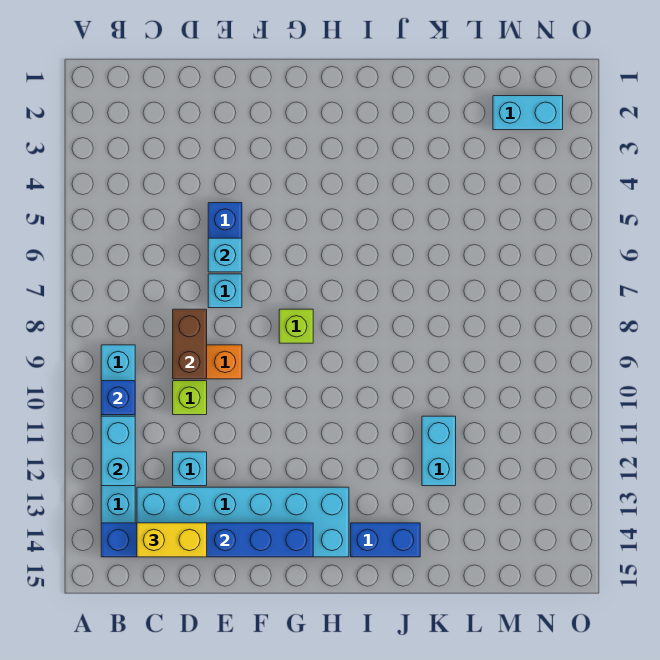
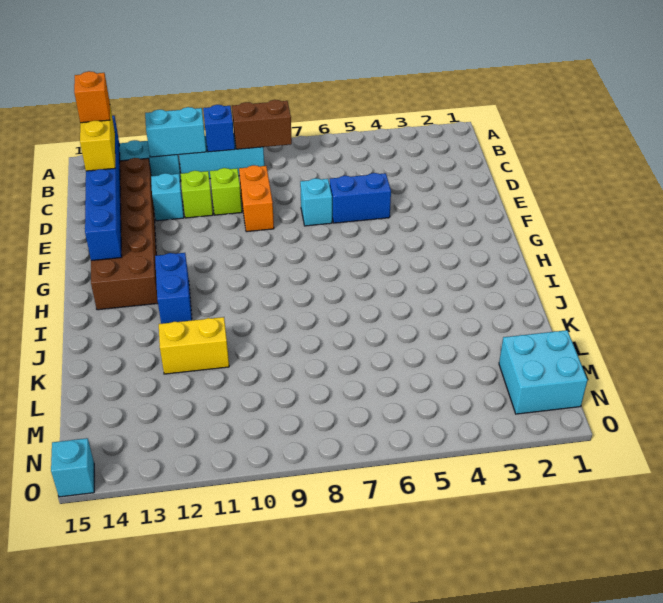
cyan 2x6 brick [137,487,349,557] -> brown 2x6 brick [91,158,158,310]
none -> orange 1x1 brick [74,71,110,123]
brown 1x2 brick [173,309,207,379] -> brown 1x2 brick moved to [232,100,292,149]
cyan 1x1 brick [208,238,242,272] -> cyan 1x1 brick moved to [51,438,94,497]
lime 1x1 brick [279,309,313,343] -> lime 1x1 brick moved to [180,171,213,218]
blue 1x2 brick [351,523,420,557] -> blue 1x2 brick moved to [155,253,192,324]
cyan 1x2 brick [422,416,456,486] -> yellow 1x2 brick [159,317,229,374]
cyan 1x2 brick [493,96,563,130] -> cyan 2x2 brick [499,330,588,414]

